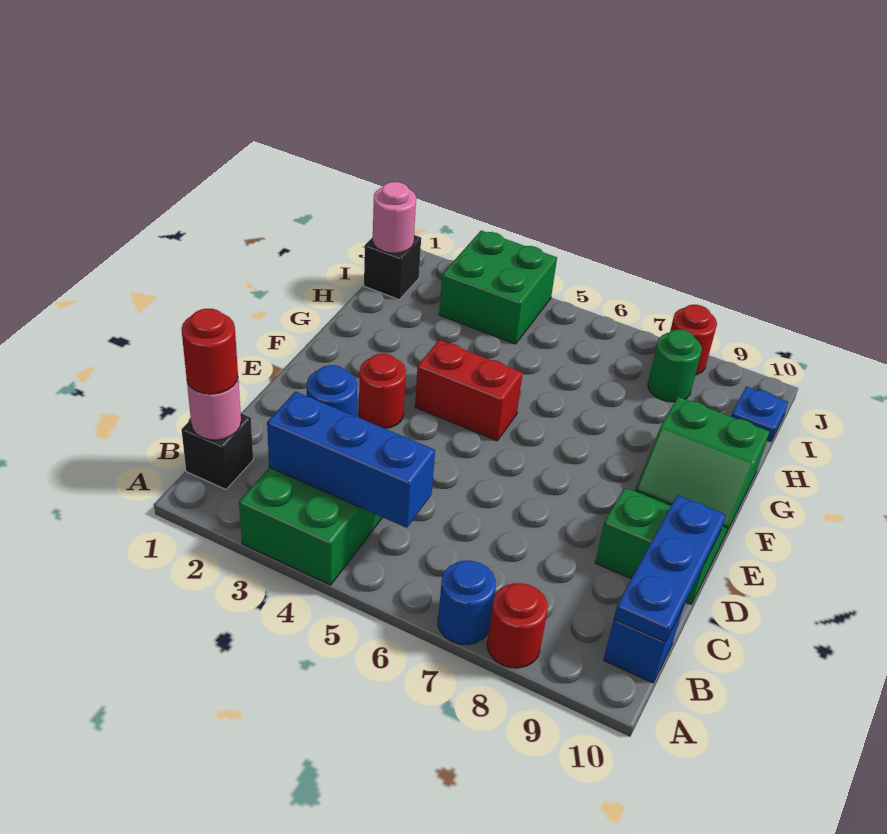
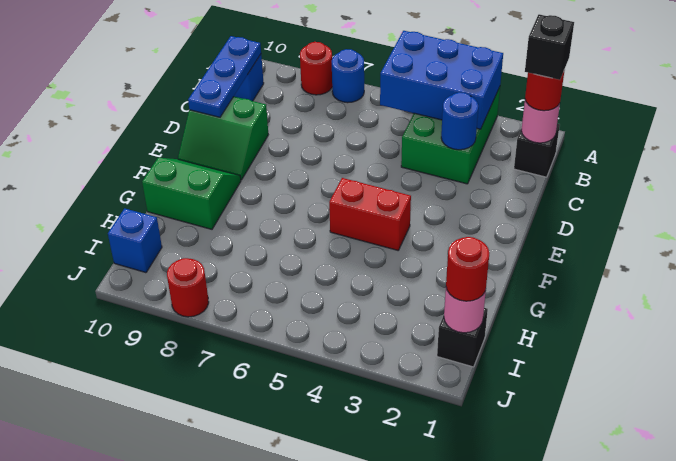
none -> black 1x1 brick [525,14,574,80]
blue 1x3 brick [267,392,435,528] -> blue 2x3 brick [380,31,503,129]
red 1x1 round brick [359,354,406,429] -> red 1x1 round brick moved to [446,237,489,301]
green 2x2 brick [439,230,557,344] -> none
green 1x1 round brick [648,330,702,402] -> none
blue 1x1 plate [731,386,788,441] -> blue 1x1 brick [108,208,162,273]

